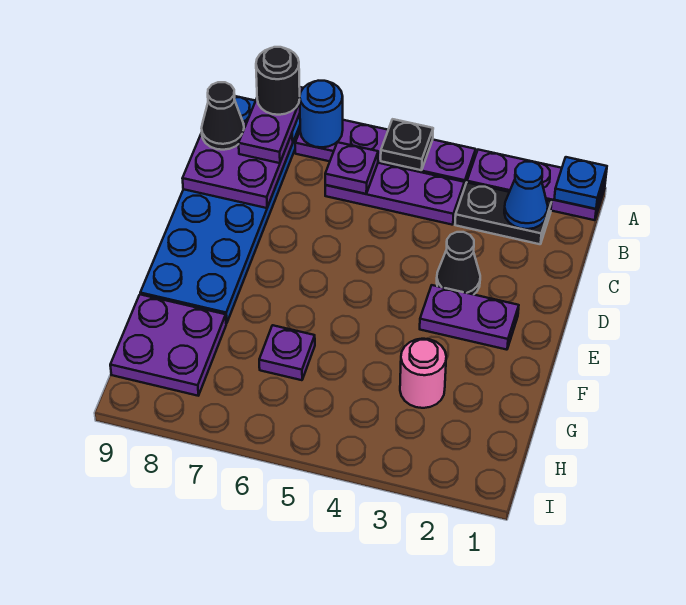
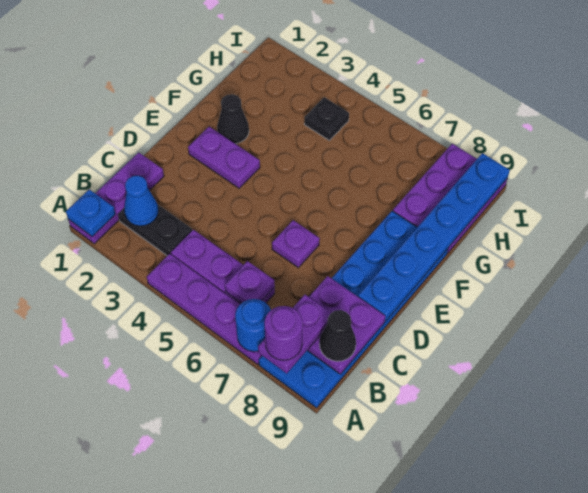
purple 1x3 plate [467,150,606,220] -> purple 1x3 plate turned to [68,152,164,244]
black 1x1 plate [381,119,433,170] -> black 1x1 plate moved to [304,97,349,140]
black 1x1 round brick [256,47,300,115] -> purple 1x1 round brick [264,306,303,360]
black 1x1 cone [437,232,480,295] -> black 1x1 cone moved to [217,94,249,144]
none -> blue 1x6 plate [358,153,510,321]
pink 1x1 round brick [400,339,446,408] -> none
purple 1x1 plate [259,325,315,380] -> purple 1x1 plate moved to [272,220,320,267]
purple 2x2 plate [110,295,226,396] -> purple 2x3 plate [393,144,507,253]

